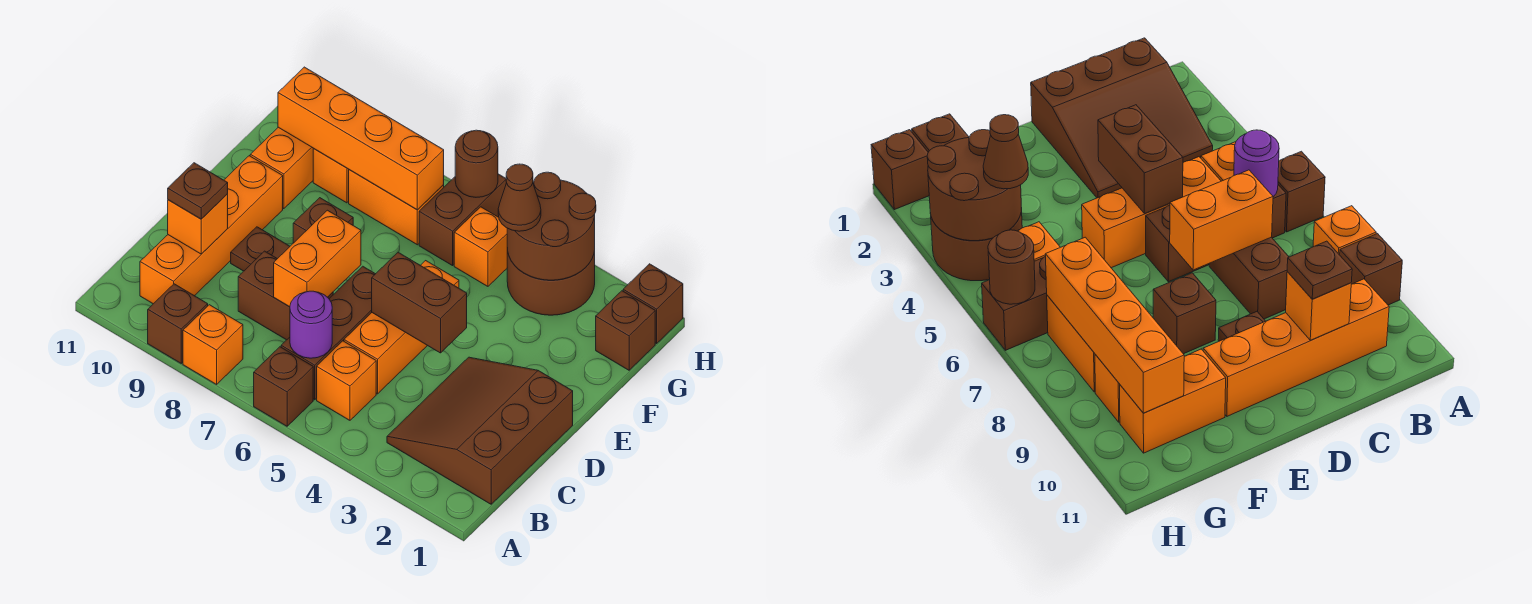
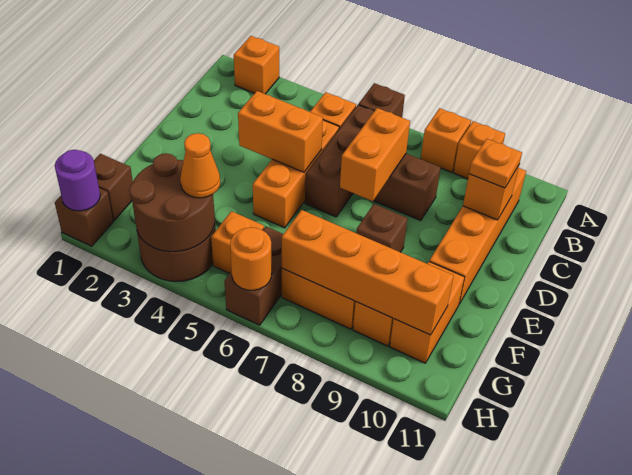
none -> orange 1x1 brick [234,36,279,94]
brown 1x1 brick [148,284,208,363] -> orange 1x1 brick [453,121,505,179]
brown 3x3 slope [387,357,573,504] -> none
purple 1x1 round brick [290,291,332,358] -> purple 1x1 round brick moved to [55,150,100,211]
brown 1x1 plate [168,163,228,219] -> orange 1x1 plate [469,139,522,188]
brown 1x2 brick [372,252,467,353] -> orange 1x2 brick [238,91,323,172]
brown 1x1 plate [231,227,290,271] -> none
brown 1x1 cone [498,164,541,231] -> orange 1x1 cone [180,133,220,198]
brown 1x1 round brick [455,130,498,197] -> orange 1x1 round brick [230,227,272,290]

